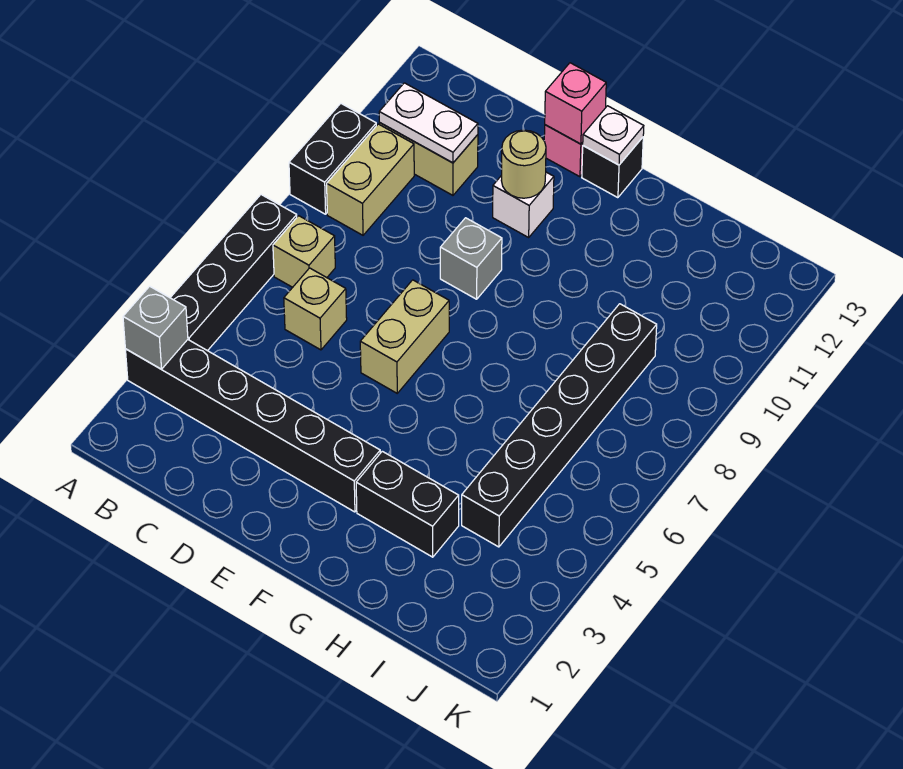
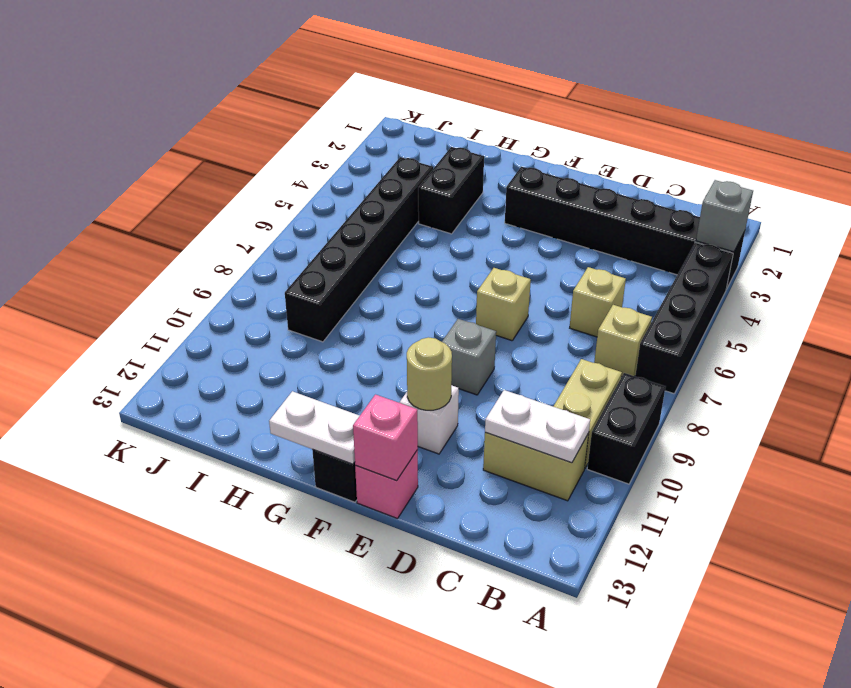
tan 1x2 brick [360,280,449,393] -> tan 1x1 brick [476,268,531,341]
white 1x1 plate [582,106,644,165] -> white 1x2 plate [269,391,360,464]
black 1x2 brick [356,451,459,557] -> black 1x2 brick turned to [418,147,484,234]

